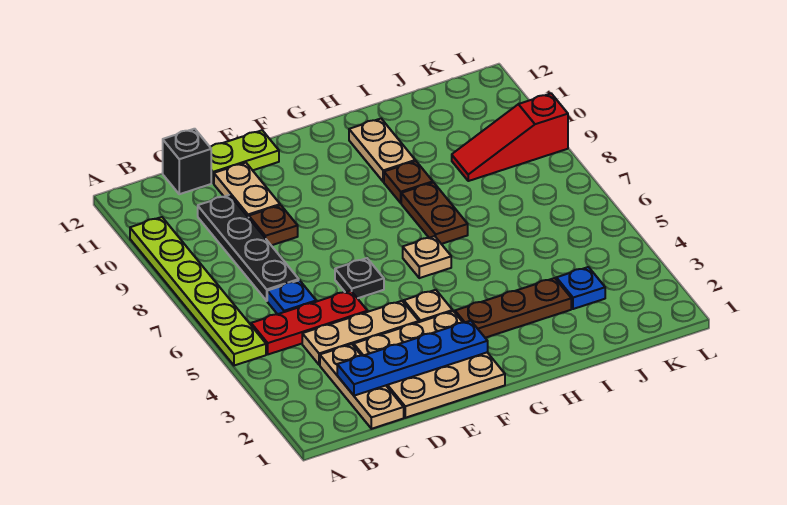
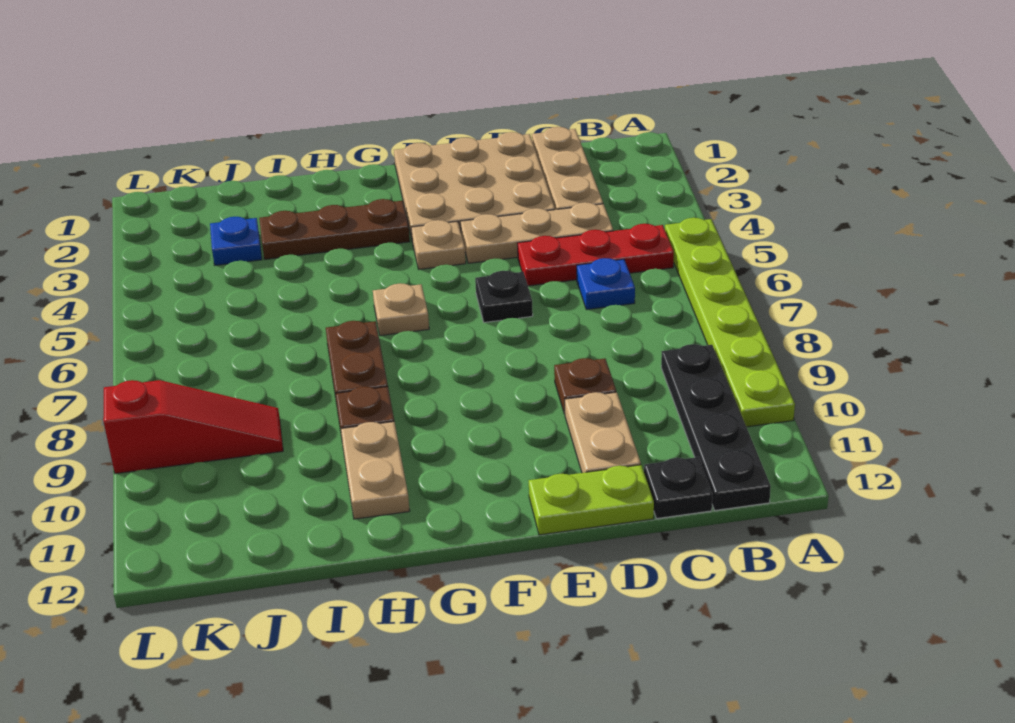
blue 1x4 plate [337,321,488,396] -> none
black 1x4 plate [198,195,299,301] -> black 1x4 plate moved to [661,344,771,510]
black 1x1 brick [163,129,211,194] -> black 1x1 plate [644,457,712,518]

